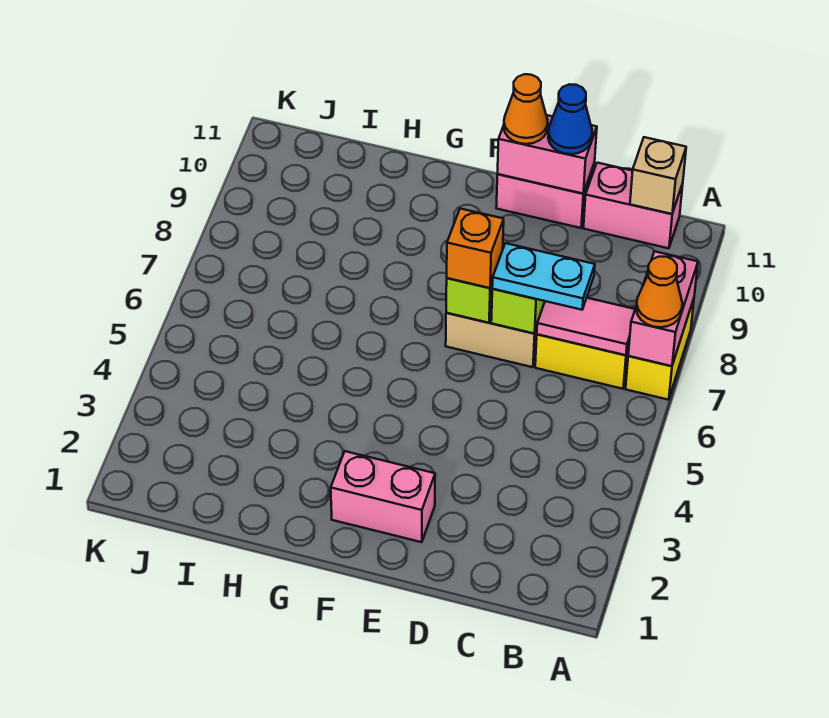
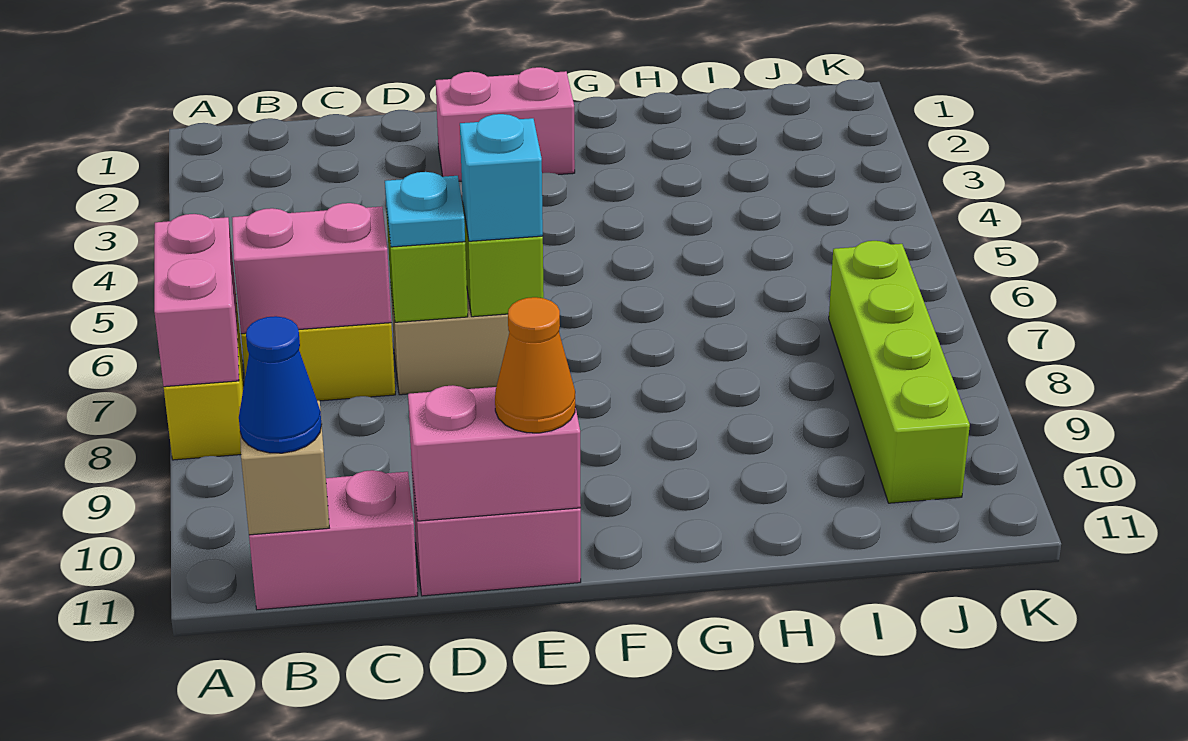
orange 1x1 cone [636,257,682,327] -> none
pink 1x2 tile [537,298,635,355] -> pink 1x2 brick [232,203,391,334]
cyan 1x2 plate [492,243,595,310] -> cyan 1x1 plate [385,172,465,247]
blue 1x1 cone [548,84,592,154] -> blue 1x1 cone moved to [239,316,322,453]
orange 1x1 brick [447,209,504,288] -> cyan 1x1 brick [460,114,543,241]
none -> lime 1x4 brick [829,241,970,503]

